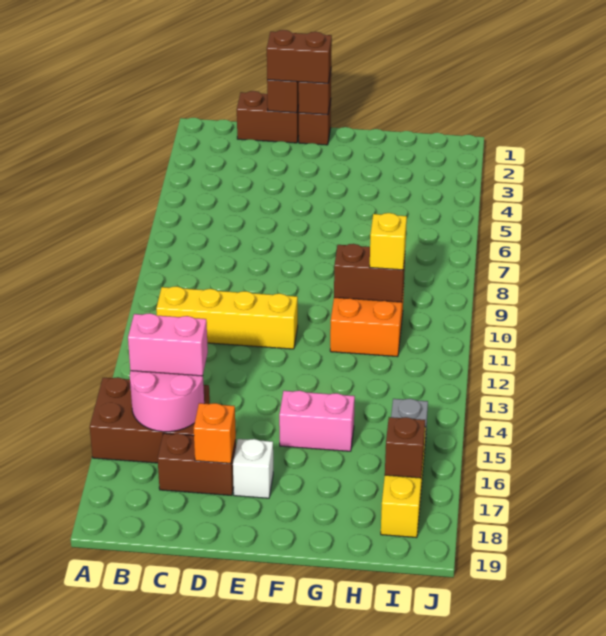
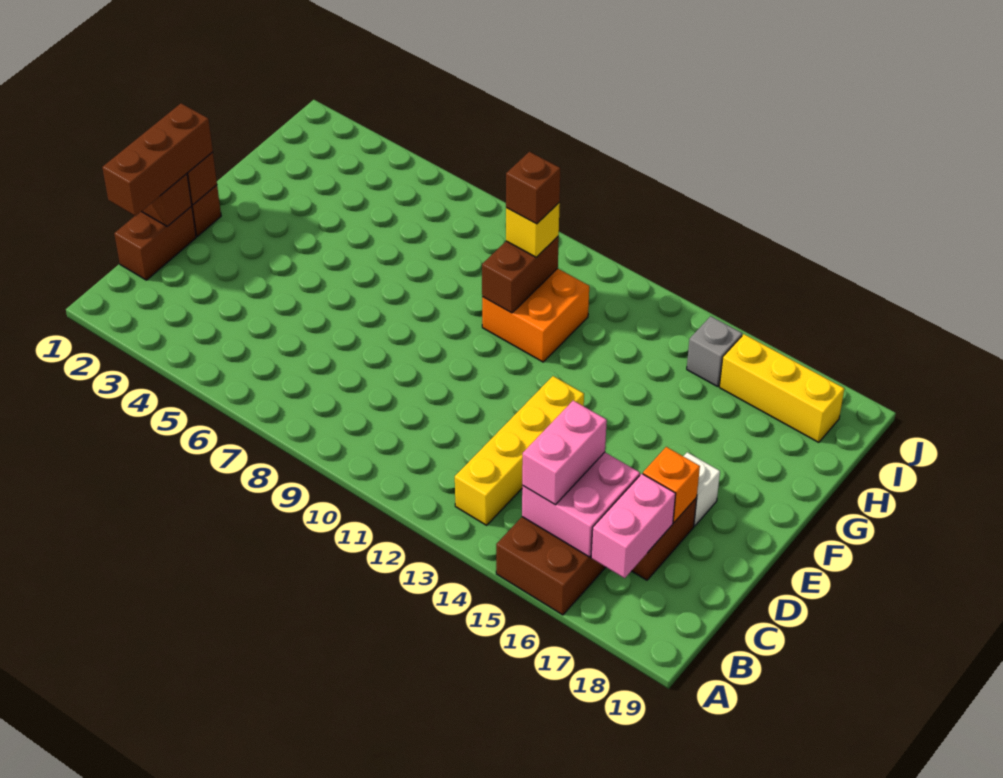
yellow 1x4 brick [156,286,298,349] -> yellow 1x4 brick moved to [455,376,584,525]
pink 2x2 round brick [130,371,204,432] -> pink 2x2 brick [522,452,640,557]
brown 1x2 brick [267,30,332,83] -> brown 1x3 brick [102,103,213,216]
pink 1x2 brick [279,391,355,451] -> pink 1x2 brick moved to [591,474,676,578]
brown 1x1 brick [385,417,425,478] -> brown 1x1 brick moved to [506,152,560,224]

